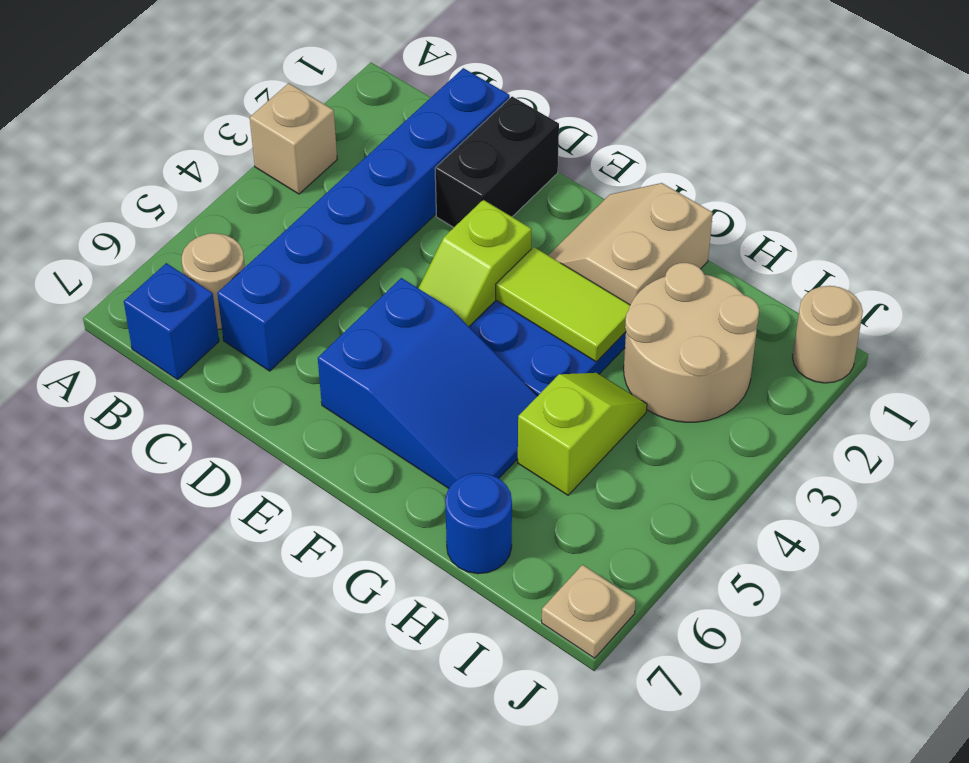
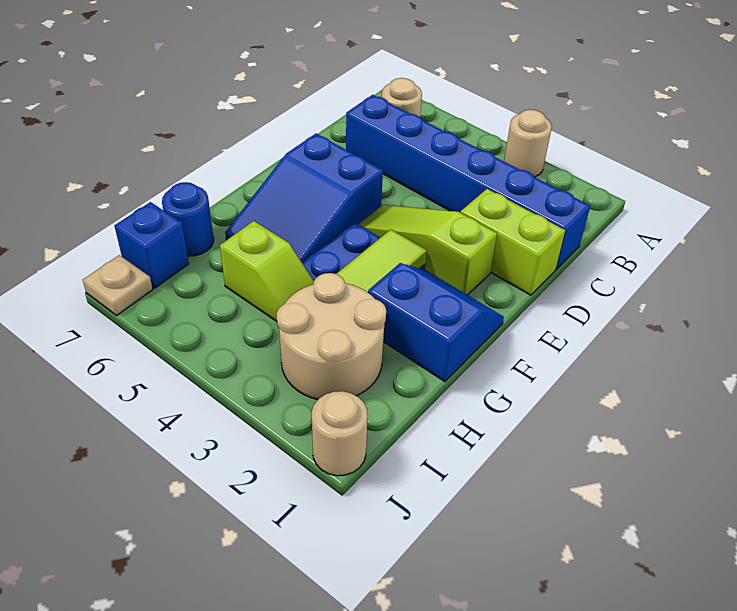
tan 1x1 brick [250,83,337,194] -> tan 1x1 round brick [504,110,552,177]
blue 1x1 brick [124,263,219,380] -> blue 1x1 brick moved to [115,202,189,288]
black 1x2 brick [435,96,559,228] -> lime 1x2 brick [461,189,565,295]
lime 1x2 slope [419,200,532,326] -> lime 1x3 slope [358,205,497,295]
tan 2x2 slope [548,183,713,305] -> blue 2x2 slope [368,263,504,382]

